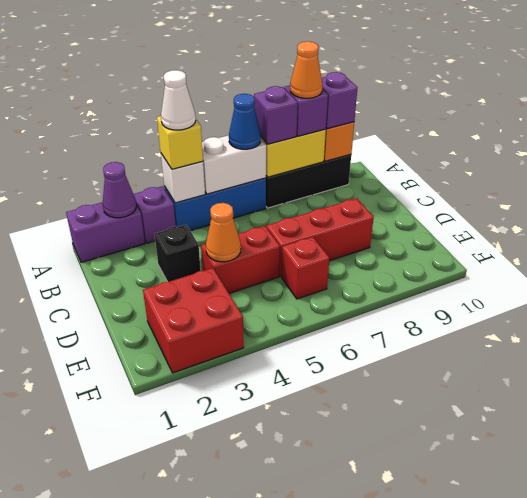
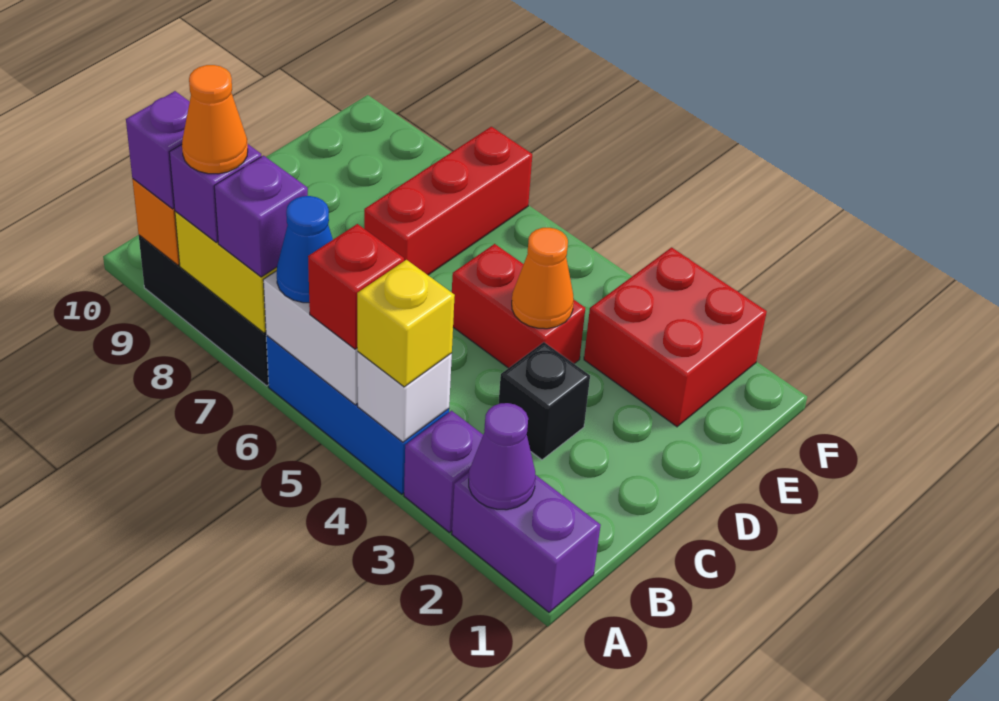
white 1x1 cone [161,70,196,130] -> none
red 1x3 brick [267,198,374,276] -> red 1x3 brick turned to [364,127,532,275]
red 1x1 brick [282,237,329,299] -> red 1x1 brick moved to [308,224,404,349]

